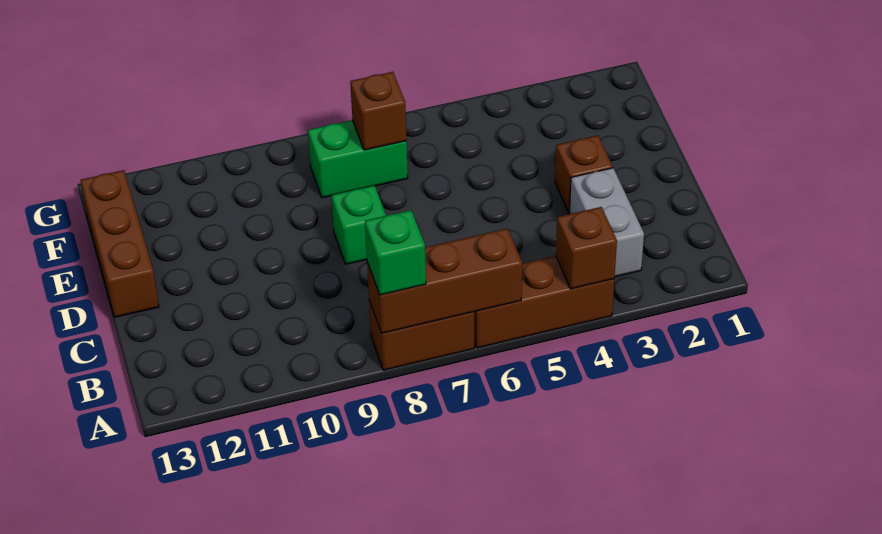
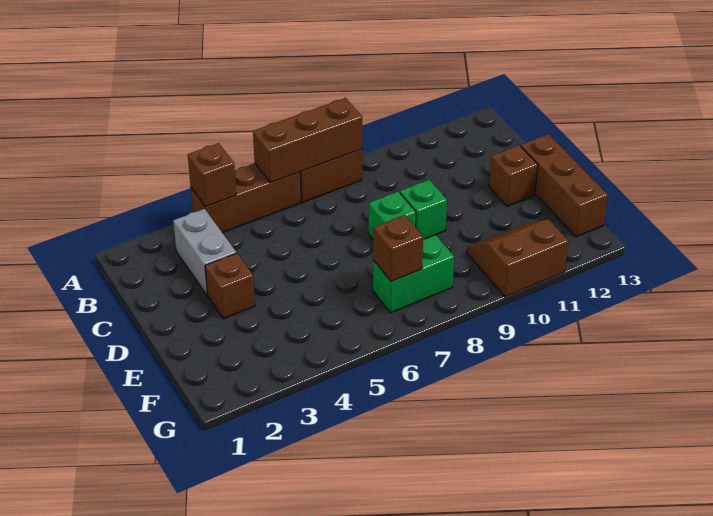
green 1x1 brick [365,210,426,295] -> green 1x1 brick moved to [400,180,447,240]
none -> brown 1x1 brick [489,145,538,206]
none -> brown 2x2 slope [467,219,568,297]

